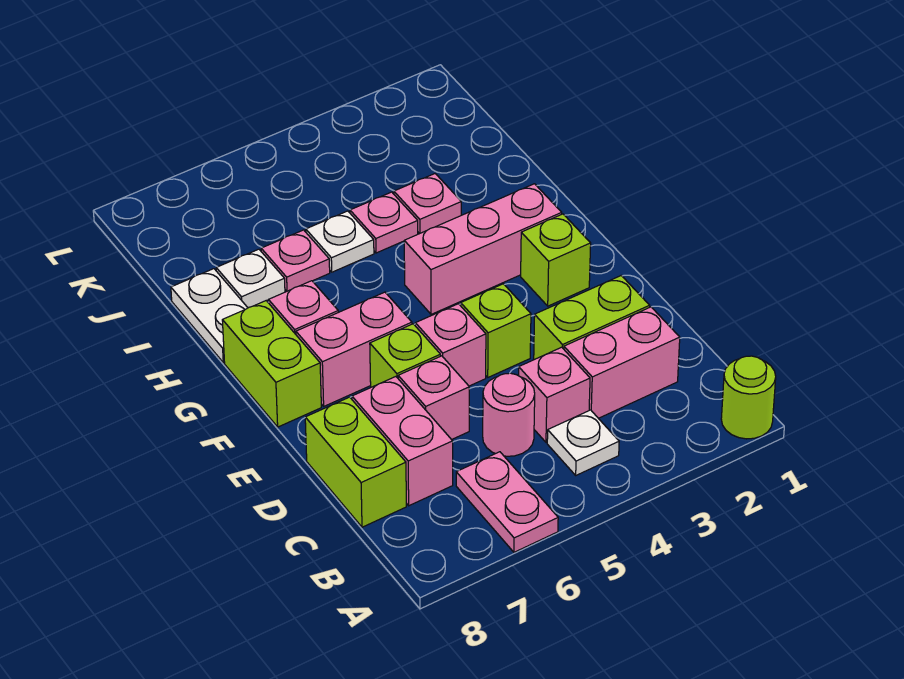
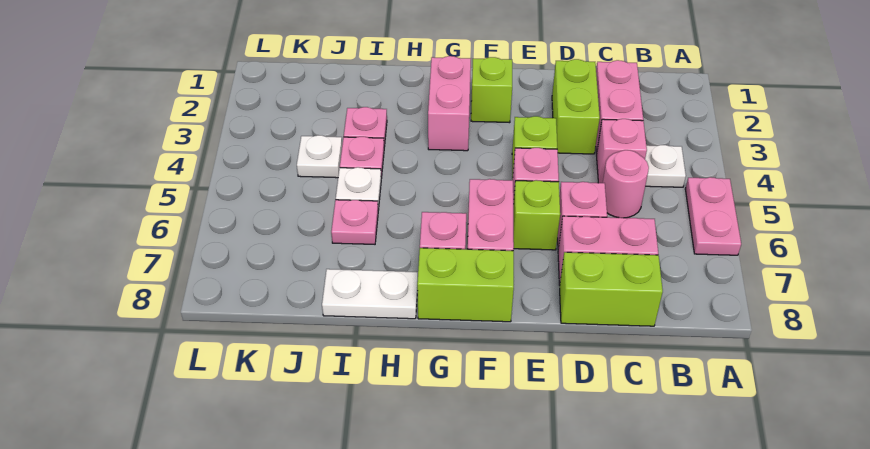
lime 1x1 round brick [721,356,776,439] -> none
pink 1x2 plate [456,452,558,552] -> pink 1x2 plate turned to [685,177,741,255]
pink 1x3 brick [404,184,562,314] -> pink 1x2 brick [428,56,471,151]
white 1x1 plate [216,249,285,308] -> white 1x1 plate moved to [297,135,342,178]

